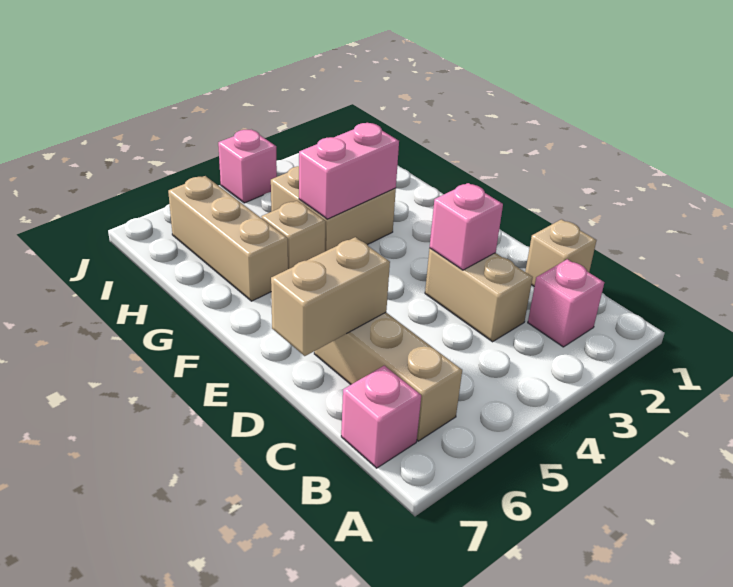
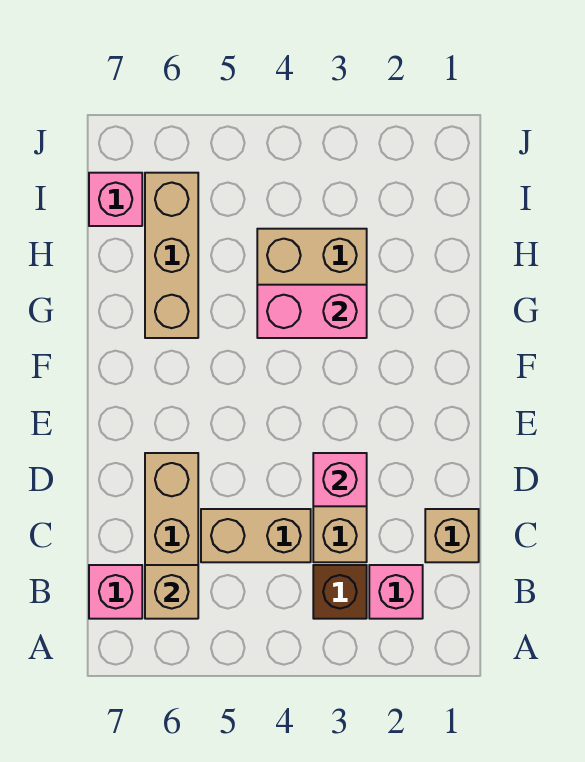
none -> brown 1x1 brick [313,565,367,619]
tan 1x2 brick [271,237,390,356] -> tan 1x2 brick moved to [201,509,311,562]
tan 1x1 brick [261,201,325,269] -> tan 1x1 brick moved to [145,565,198,619]
pink 1x1 brick [218,130,277,203] -> pink 1x1 brick moved to [89,173,142,226]

